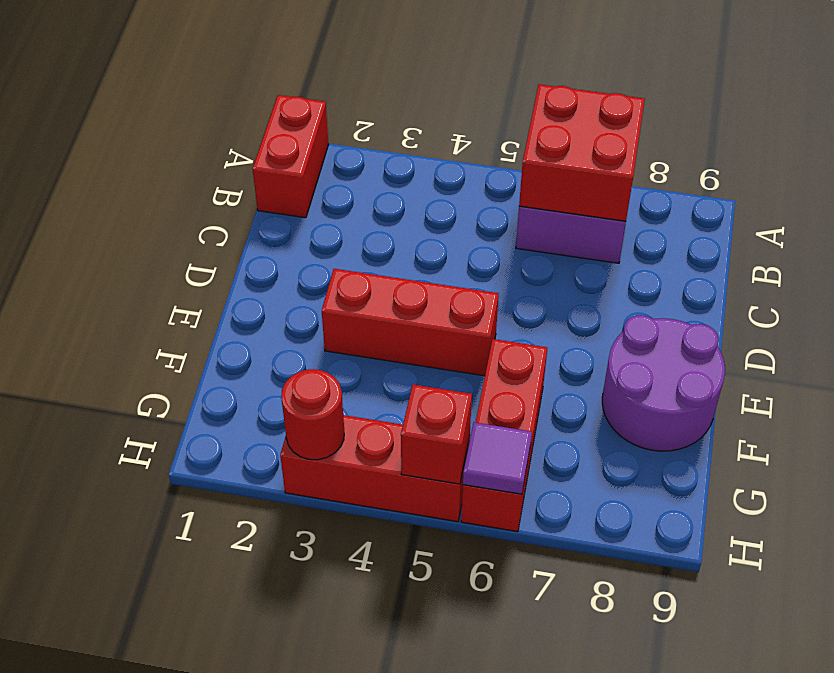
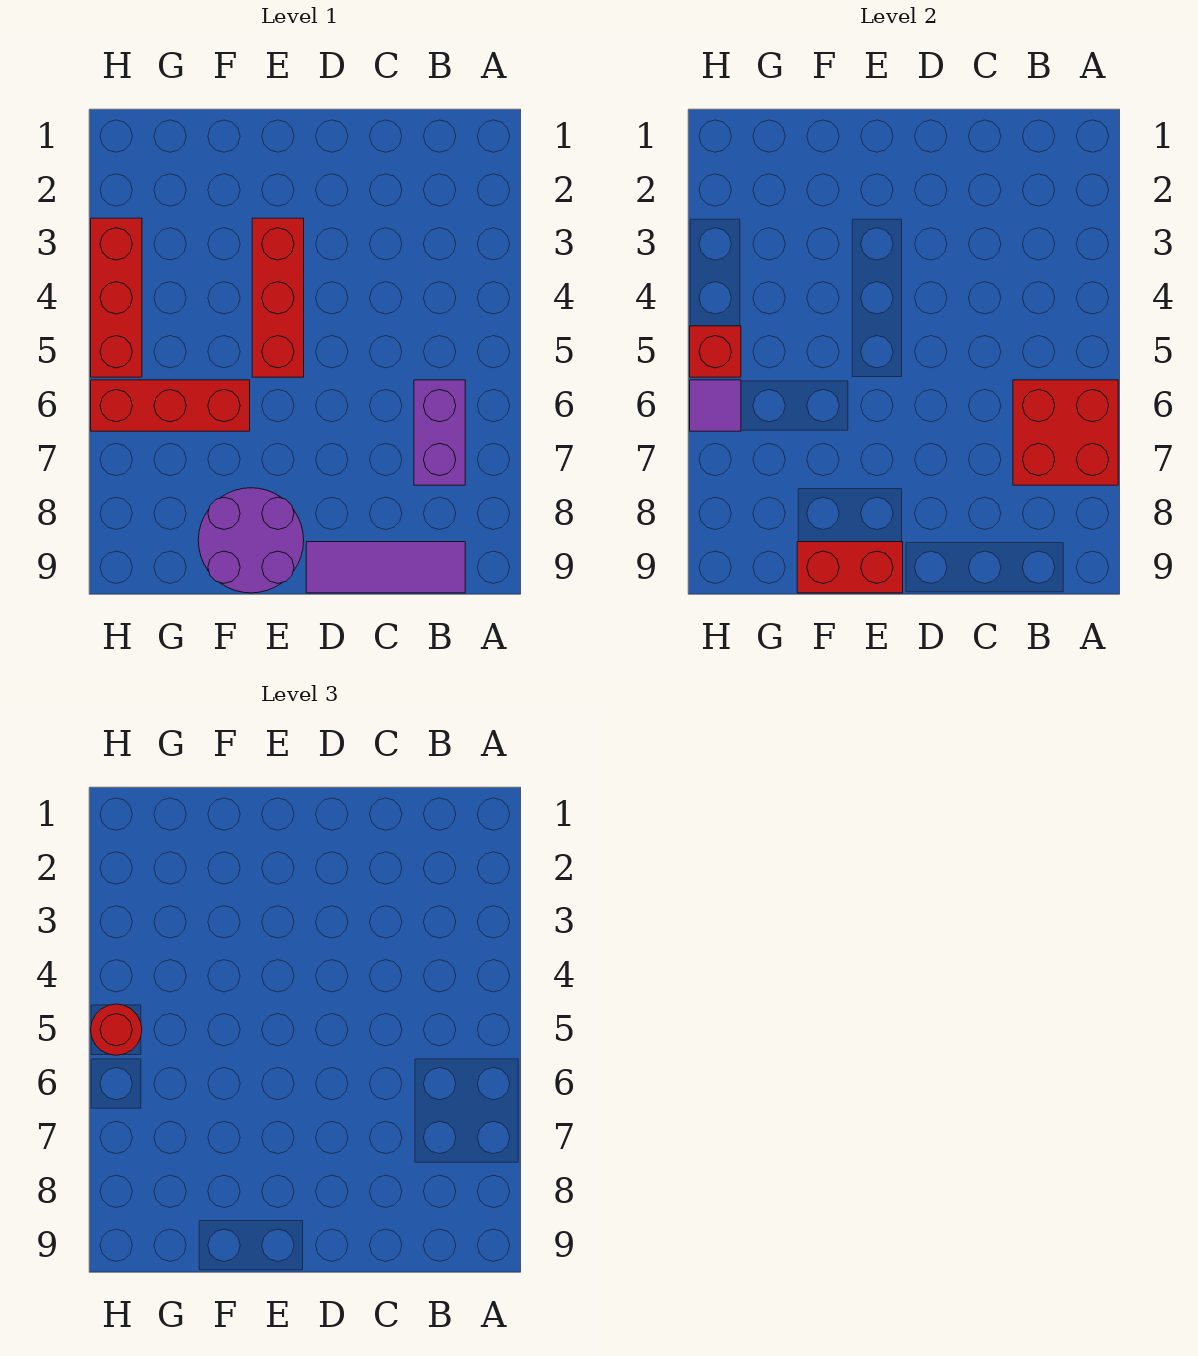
red 1x2 brick [253,95,329,218] -> red 1x2 brick moved to [797,542,903,593]
none -> purple 1x3 tile [306,542,465,593]
red 1x1 round brick [281,369,344,460] -> red 1x1 round brick moved to [91,1004,142,1055]

